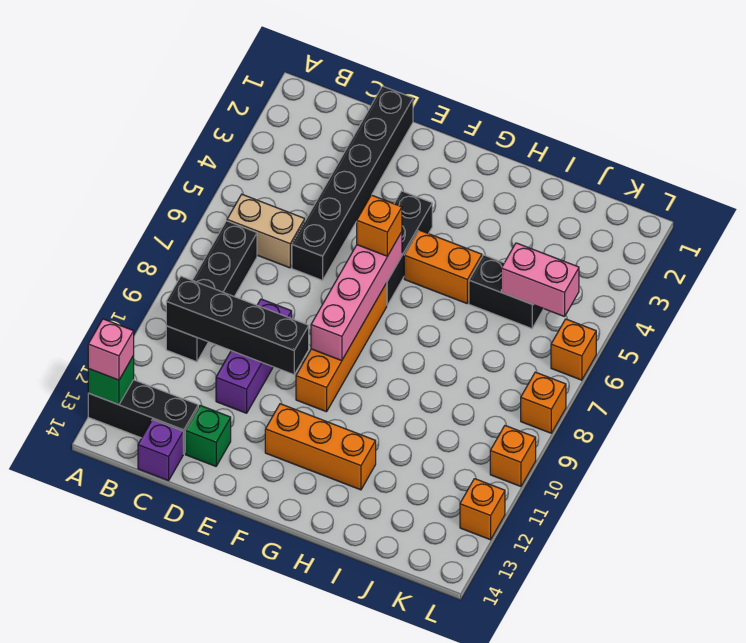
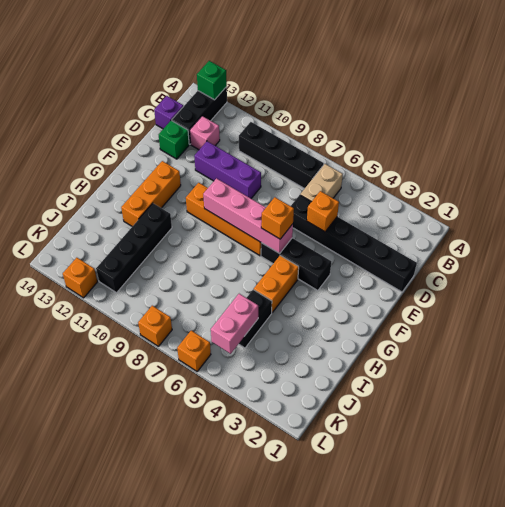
pink 1x1 brick [88,319,134,380] -> pink 1x1 brick moved to [190,116,220,150]
black 1x4 brick [166,276,309,375] -> black 1x4 brick moved to [96,203,172,293]
orange 1x1 brick [490,426,536,486] -> orange 1x1 brick moved to [307,191,339,232]

